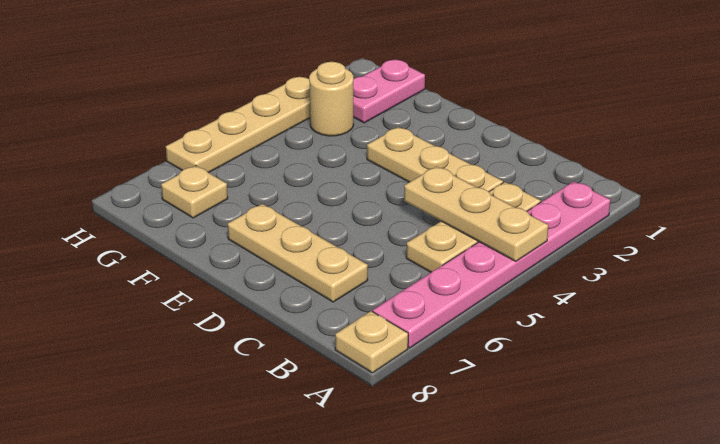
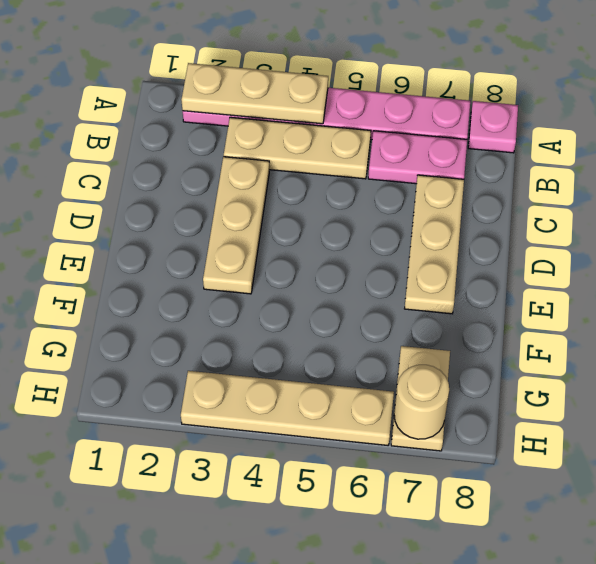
tan 1x3 plate [404,166,548,262] -> tan 1x3 plate turned to [182,63,328,124]
tan 1x1 plate [335,311,408,373] -> pink 1x1 plate [468,101,518,153]
pink 1x2 plate [353,60,425,123] -> pink 1x2 plate moved to [368,131,467,184]
tan 1x1 round brick [309,62,354,136] -> tan 1x1 round brick moved to [394,365,449,439]
tan 1x1 plate [161,166,228,218] -> tan 1x2 plate [391,346,450,451]

